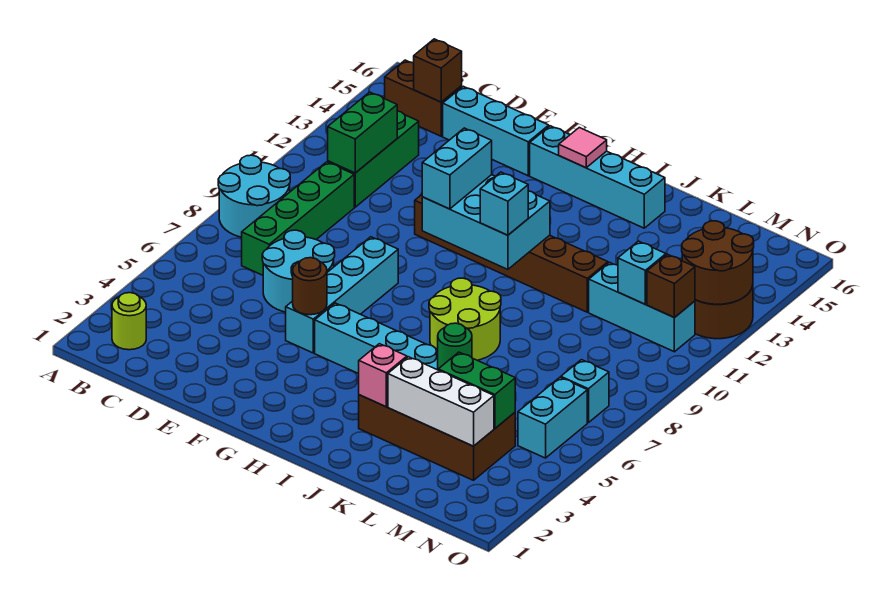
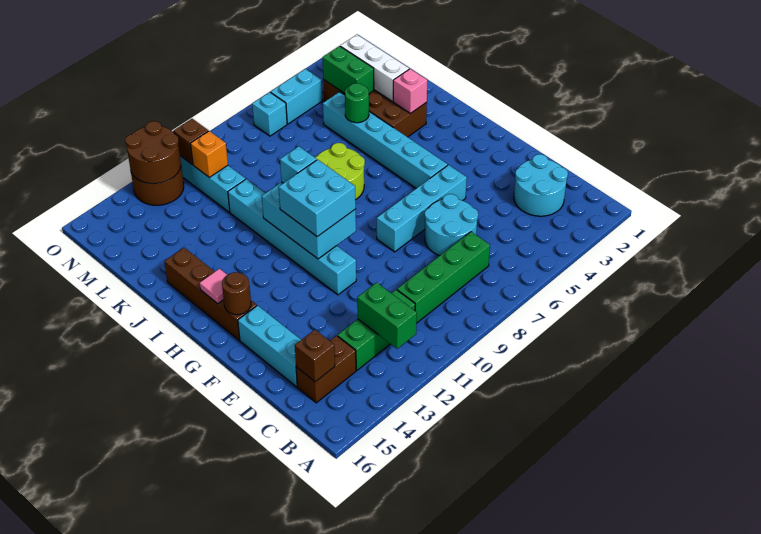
cyan 2x2 round brick [218,155,290,237] -> cyan 2x2 round brick moved to [514,154,568,216]
lime 1x1 round brick [112,293,146,350] -> none
brown 1x2 brick [385,60,462,136] -> brown 1x2 brick turned to [296,336,356,403]
green 1x2 brick [328,92,397,173] -> green 1x2 brick turned to [357,283,417,349]
brown 1x1 round brick [293,258,327,315] -> brown 1x1 round brick moved to [222,272,251,315]
brown 1x6 brick [415,195,608,312] -> cyan 1x6 brick [228,179,356,295]
cyan 1x2 brick [422,128,492,209] -> cyan 2x2 brick [279,160,356,237]
cyan 1x4 brick [530,126,665,228] -> brown 1x4 brick [164,248,257,340]
cyan 1x1 brick [618,241,666,304] -> orange 1x1 brick [190,131,228,178]

